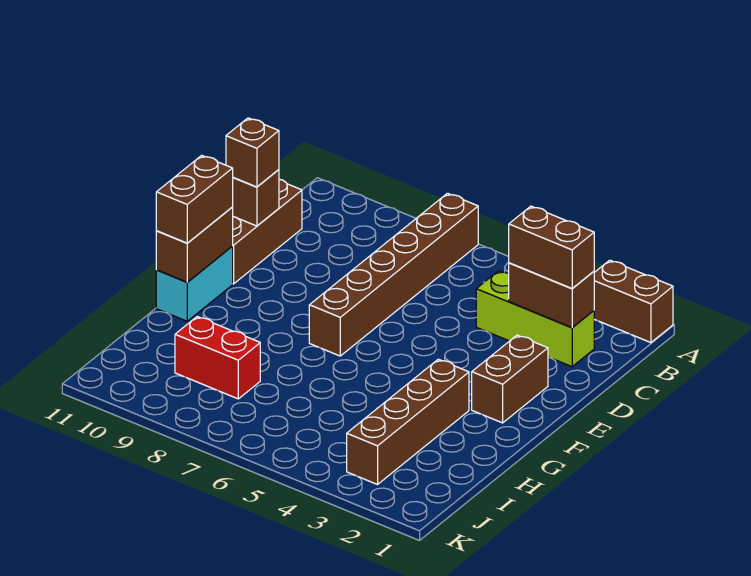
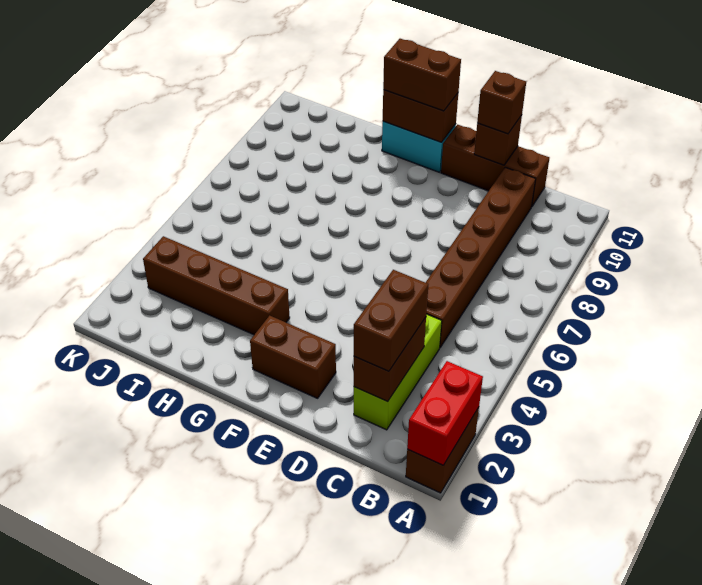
brown 1x6 brick [309,193,478,356] -> brown 1x6 brick turned to [426,167,536,347]
red 1x2 brick [175,317,260,399] -> red 1x2 brick moved to [407,361,483,465]

